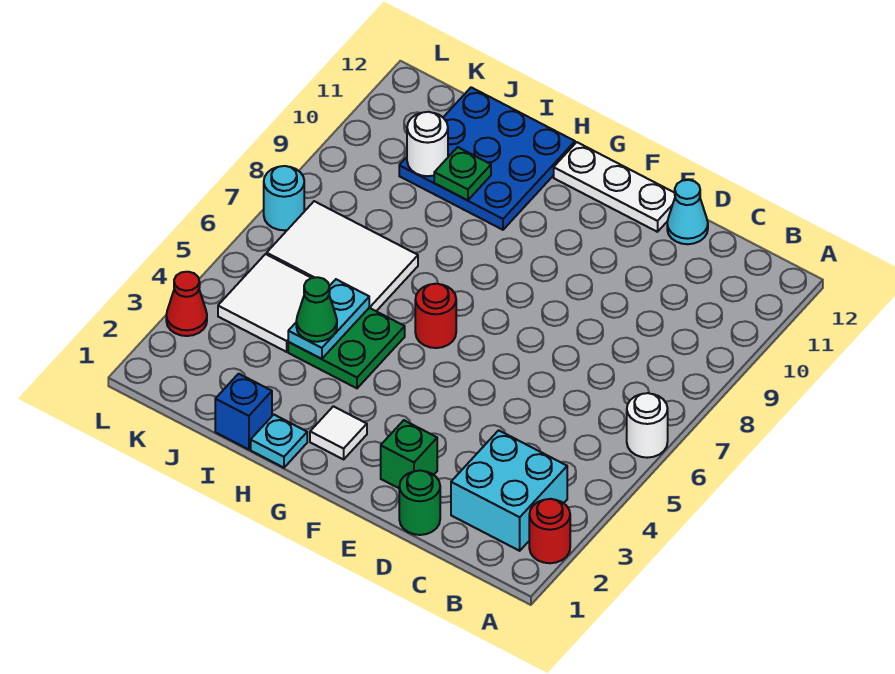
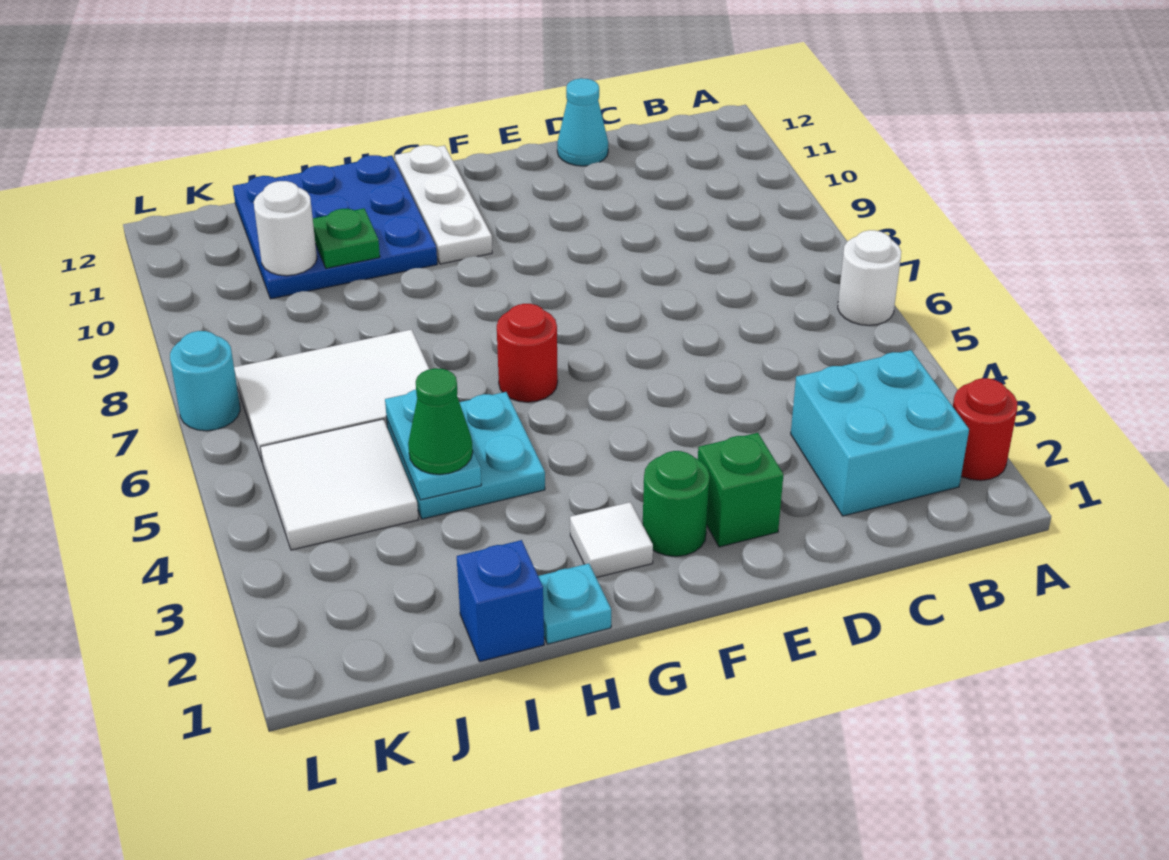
green 1x1 round brick [399,470,440,535] -> green 1x1 round brick moved to [643,451,710,557]
white 1x3 plate [554,142,675,232] -> white 1x3 plate turned to [395,145,492,264]
green 2x2 plate [288,308,405,388] -> cyan 2x2 plate [387,392,545,519]
red 1x1 cone [166,272,207,336] -> none

